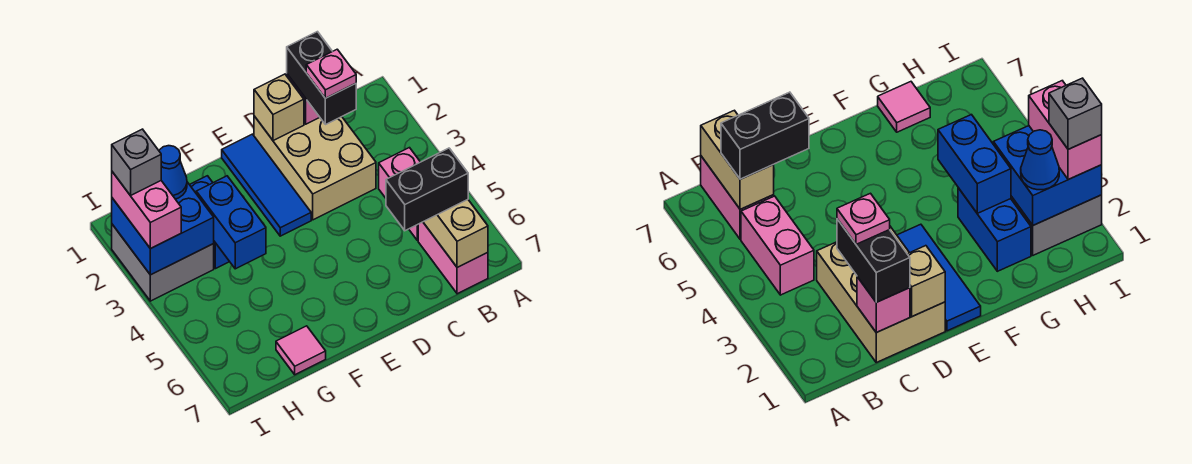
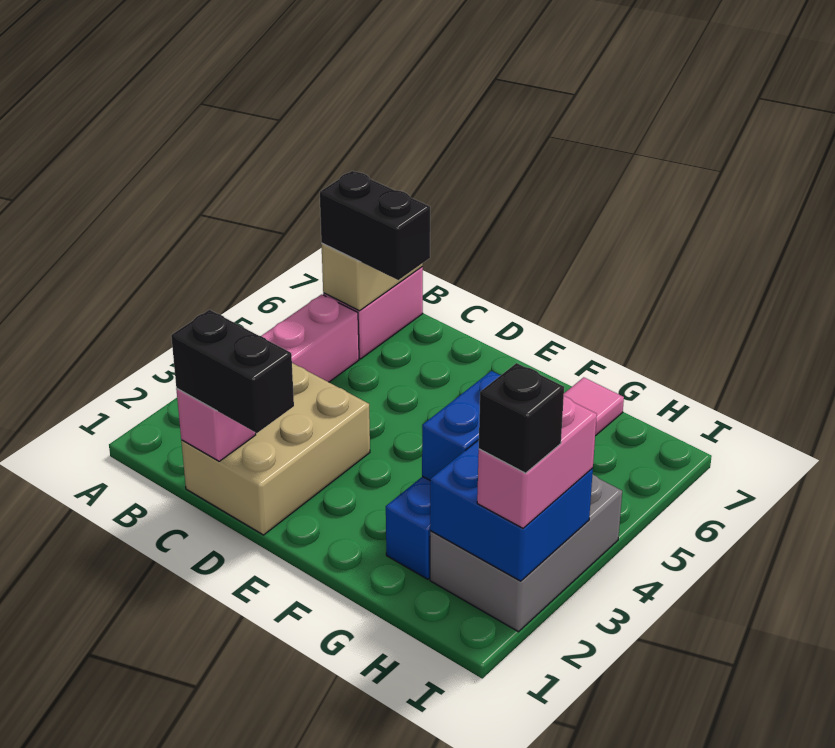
black 1x2 brick [287,32,356,125] -> black 1x2 brick turned to [171,310,294,433]
pink 1x1 plate [306,49,356,98] -> none
tan 1x1 brick [254,74,304,141] -> none
blue 1x3 tile [222,134,311,236] -> none
grey 2x2 brick [112,224,214,301] -> grey 2x3 brick [430,474,622,632]
blue 1x1 cone [159,146,187,199] -> none
grey 1x1 brick [112,129,161,196] -> black 1x1 brick [479,363,564,473]

